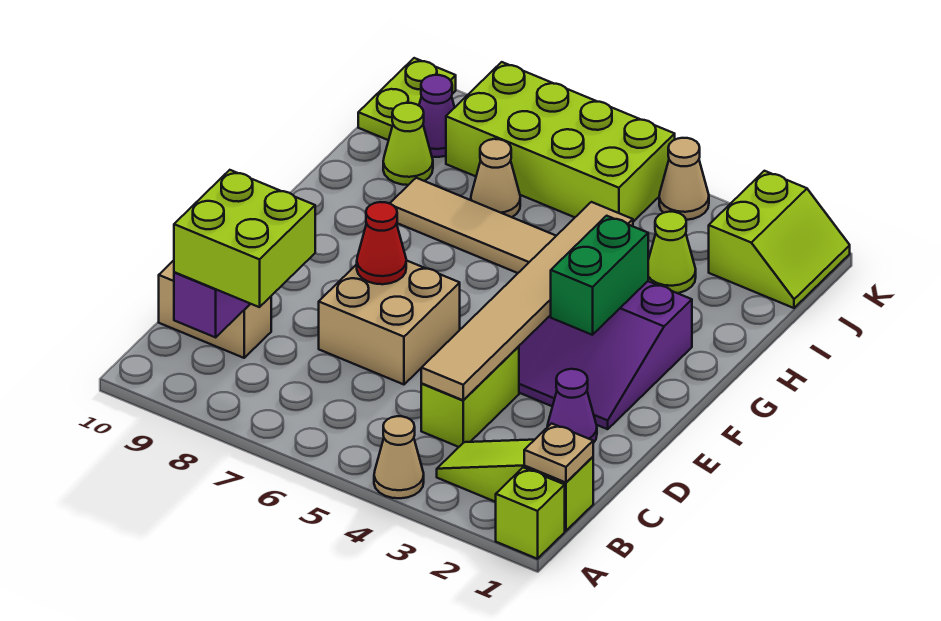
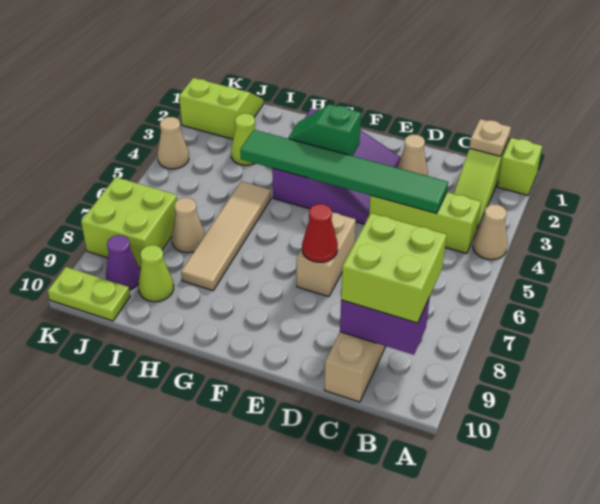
lime 1x2 brick [421,346,519,447] -> lime 1x3 brick [369,192,481,253]
tan 1x6 tile [421,202,633,400] -> green 1x6 tile [240,130,448,213]
purple 1x1 cone [547,369,597,443] -> tan 1x1 cone [397,134,428,176]
tan 2x2 brick [319,260,460,384] -> tan 1x2 brick [297,213,356,297]
green 1x2 brick [551,216,648,335] -> green 1x2 slope [288,104,361,156]
lime 2x4 brick [446,62,675,222] -> lime 2x2 brick [81,177,177,268]

